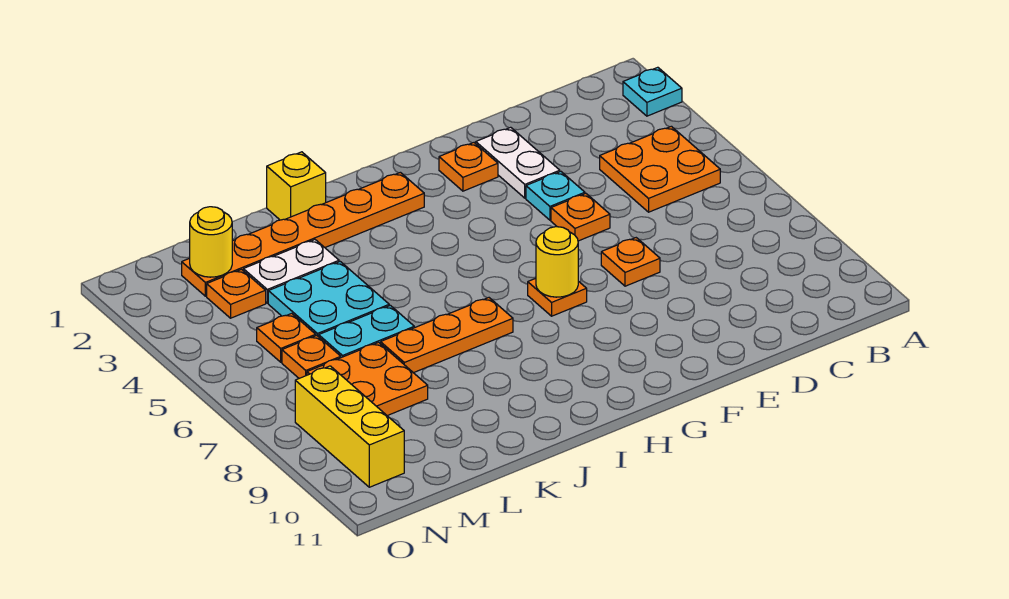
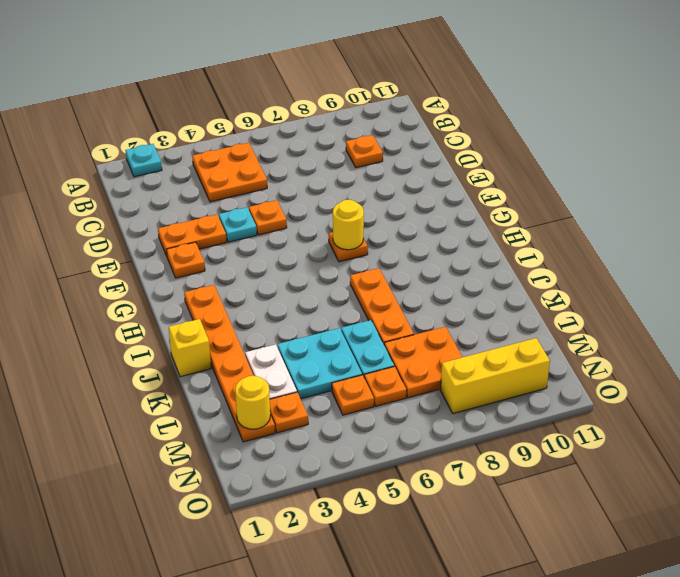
white 1x2 plate [476,127,560,198] -> orange 1x2 plate [158,214,227,256]
orange 1x1 plate [601,238,660,286] -> orange 1x1 plate moved to [346,135,383,168]

